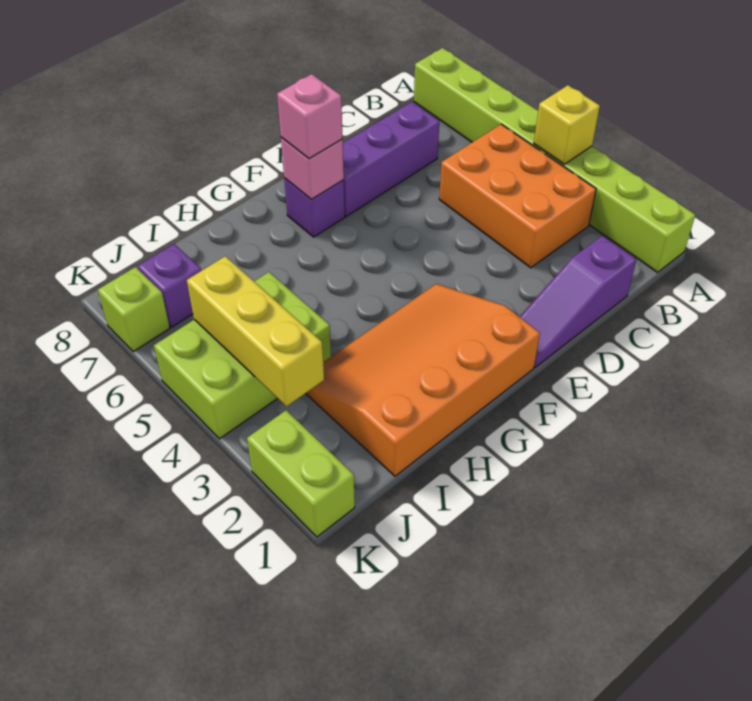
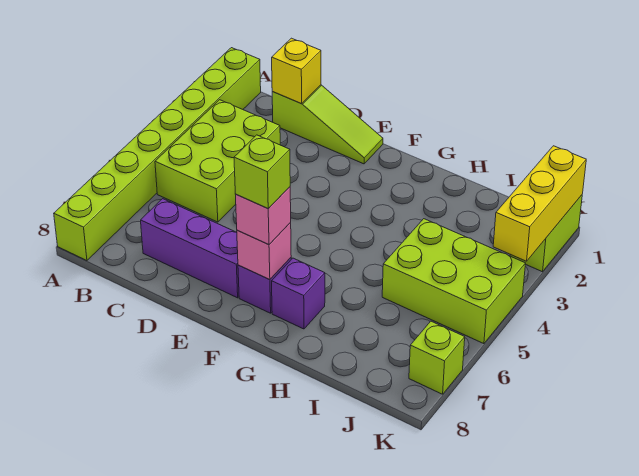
yellow 1x1 brick [534,85,600,164] -> yellow 1x1 brick moved to [272,38,321,104]
orange 2x3 brick [439,124,596,268] -> lime 2x3 brick [155,100,280,222]
purple 1x3 slope [520,236,636,367] -> lime 1x3 slope [272,85,383,164]
orange 3x4 slope [306,284,540,476] -> none
none -> lime 1x1 brick [234,135,290,208]
yellow 1x3 brick [187,256,324,407] -> yellow 1x3 brick moved to [493,146,586,261]
purple 1x1 brick [138,244,201,327] -> purple 1x1 brick moved to [272,258,325,329]

